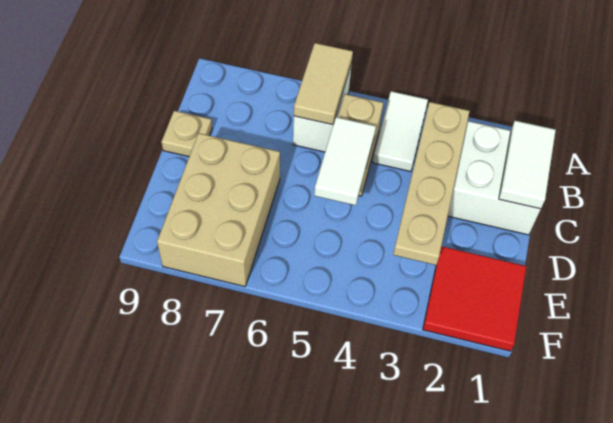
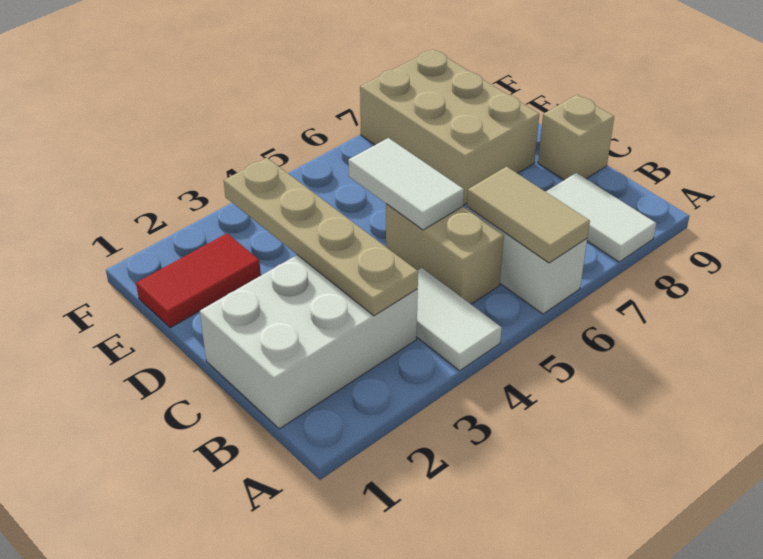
white 1x2 tile [499,121,556,209] -> white 1x2 tile moved to [546,173,656,262]
tan 1x1 plate [162,111,212,157] -> tan 1x1 brick [538,95,614,180]
red 2x2 tile [423,246,526,351] -> red 1x2 tile [136,233,261,328]

